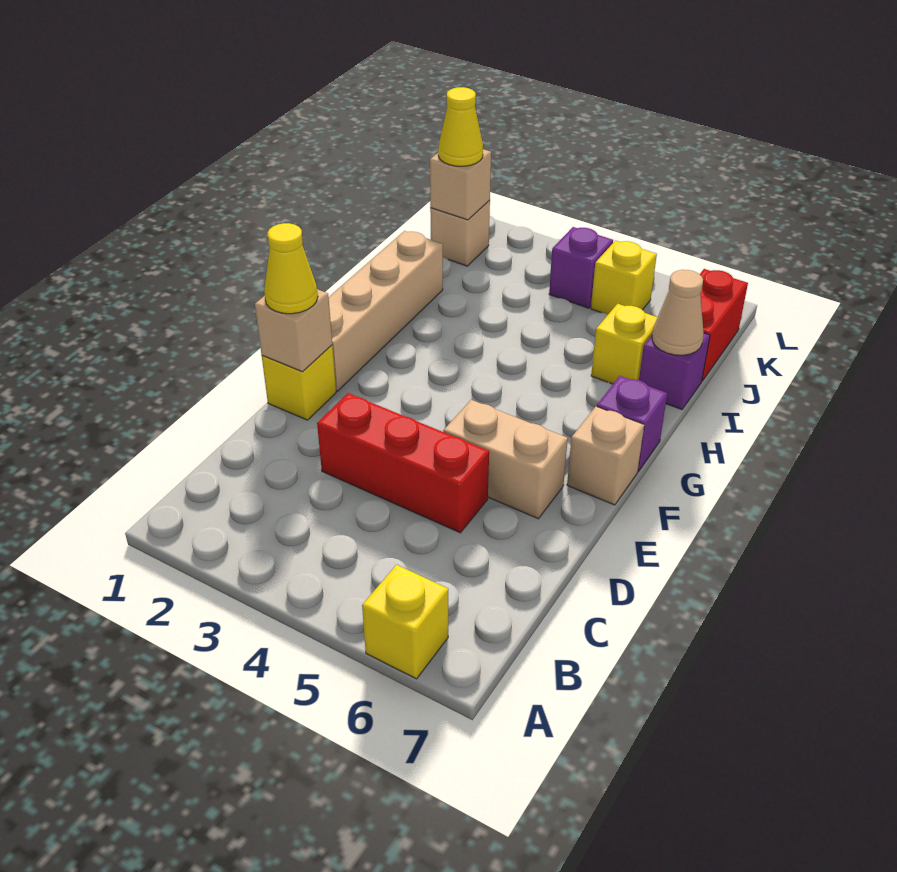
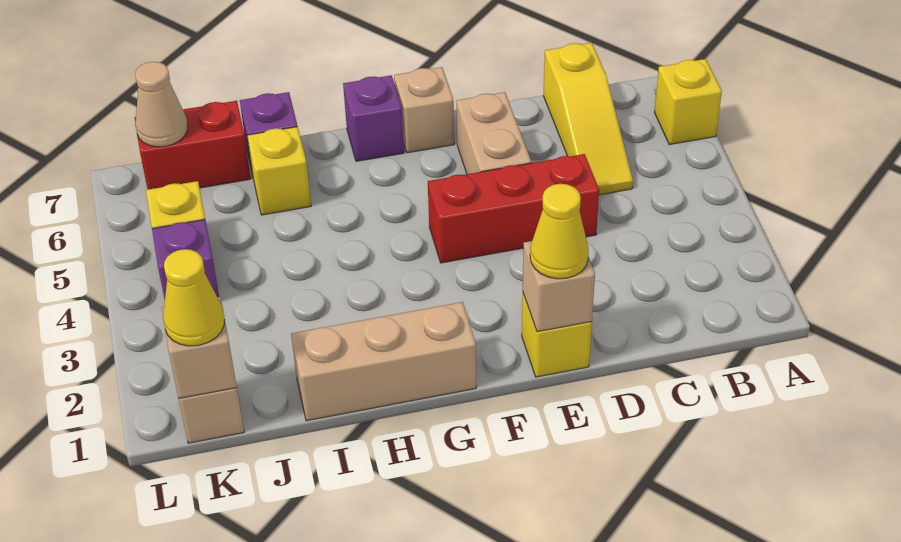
none -> yellow 1x3 slope [543,43,633,195]
red 1x3 brick [317,393,489,533] -> red 1x3 brick turned to [428,154,599,263]
tan 1x4 brick [329,231,443,391] -> tan 1x3 brick [291,302,476,421]
tan 1x1 cone [652,270,704,355] -> tan 1x1 cone moved to [135,62,188,147]

